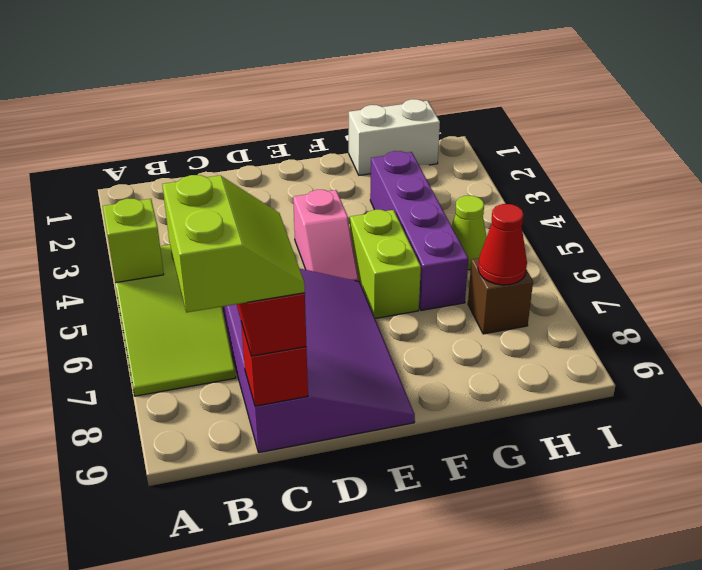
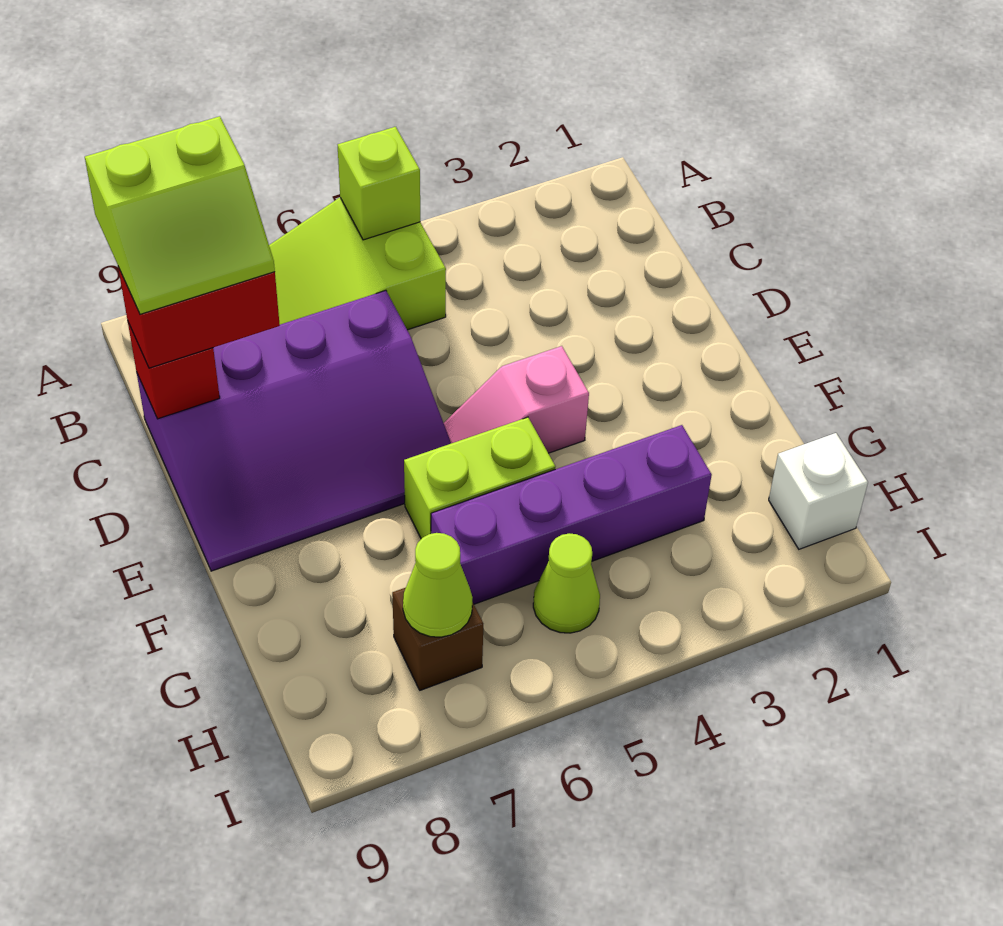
white 1x2 brick [349,99,440,175] -> white 1x1 brick [769,433,868,549]
red 1x1 cone [478,204,527,285] -> lime 1x1 cone [403,533,473,637]

